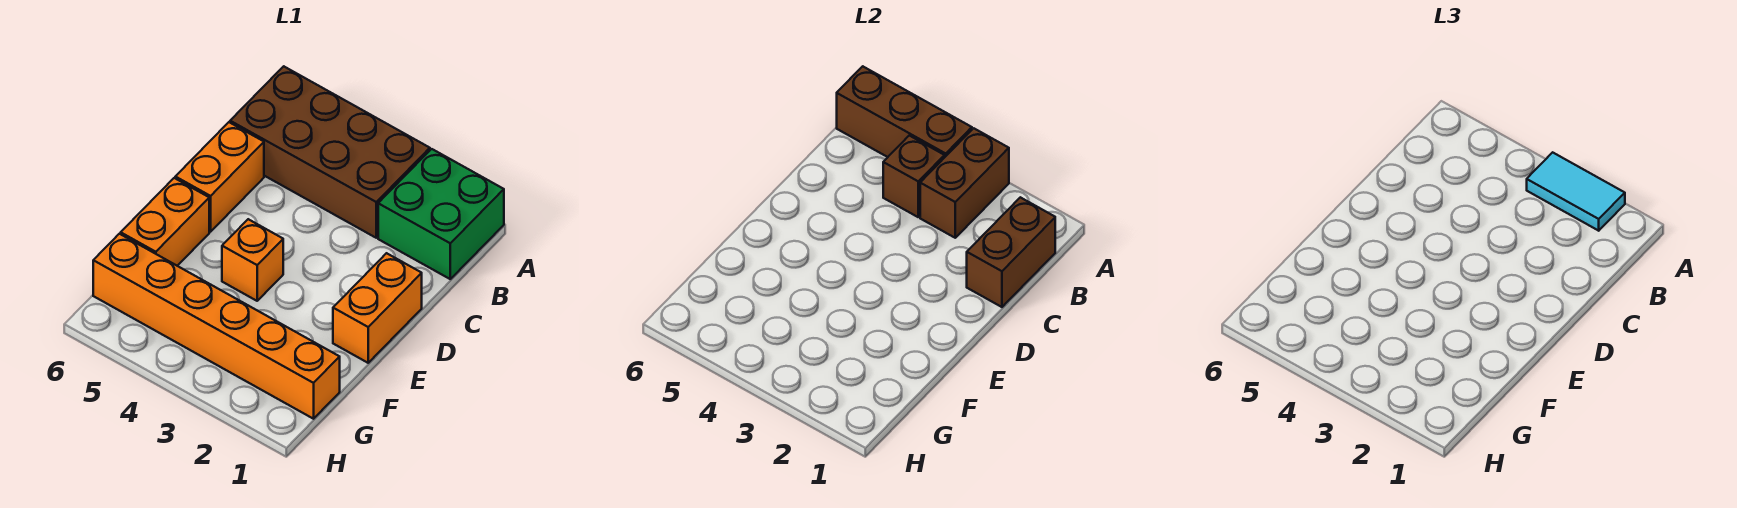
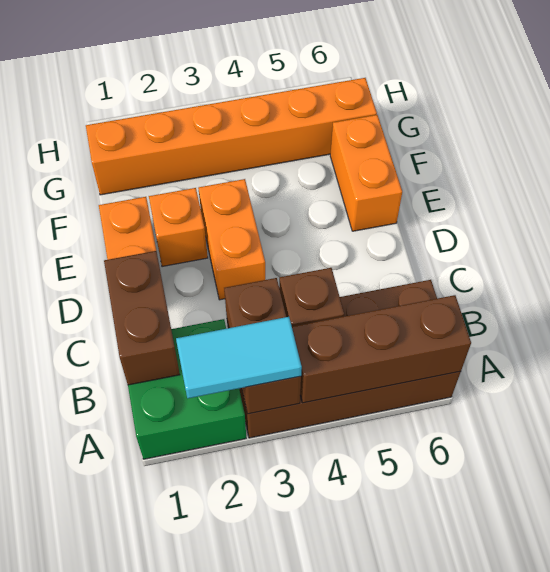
orange 1x2 brick [175,122,264,232] -> orange 1x2 brick moved to [198,179,265,300]
orange 1x1 brick [222,219,283,301] -> orange 1x1 brick moved to [149,188,208,267]

